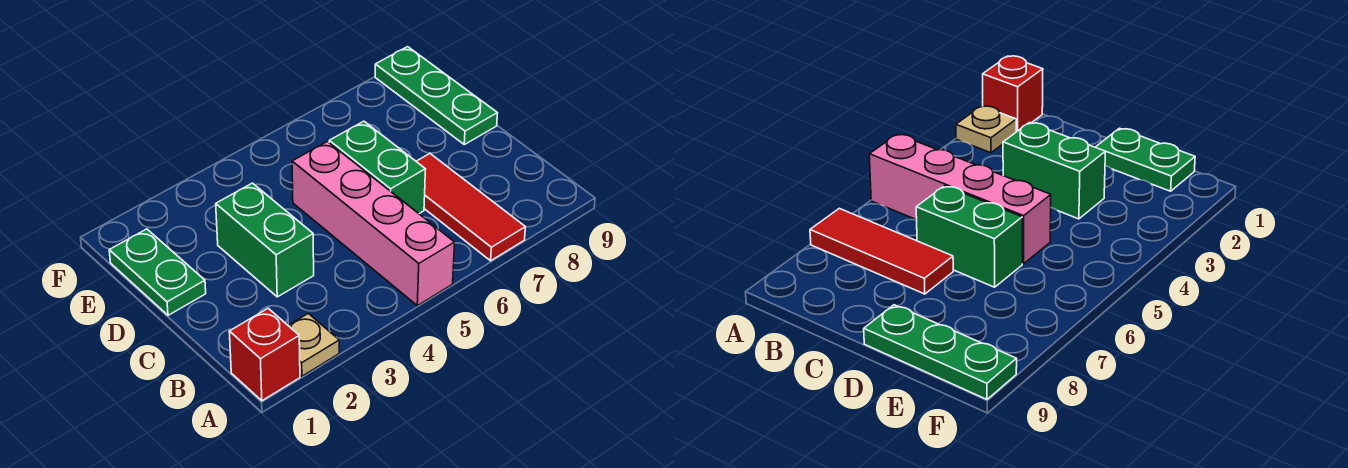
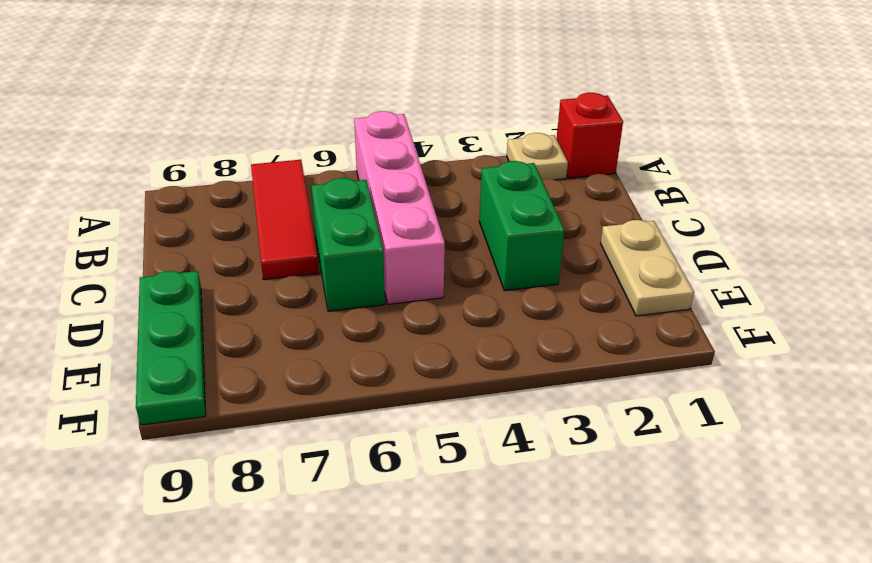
green 1x2 plate [109,229,206,315] -> tan 1x2 plate [600,220,694,316]

